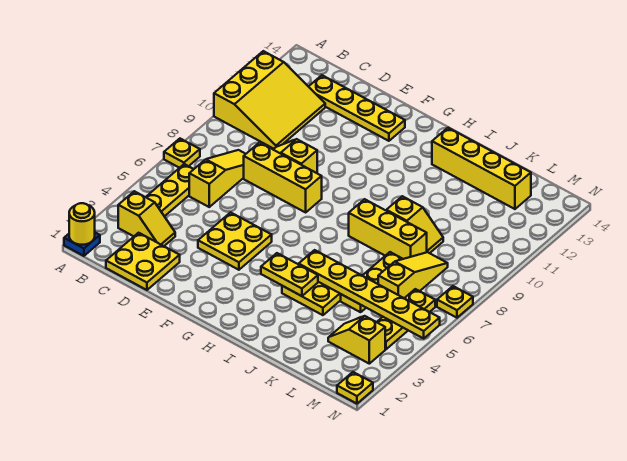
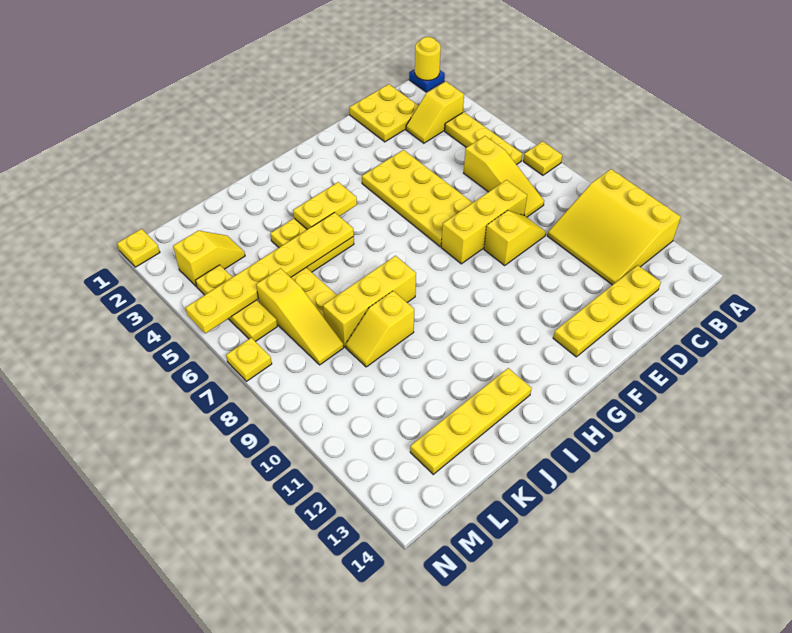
yellow 2x2 plate [198,212,272,270] -> yellow 2x4 plate [362,150,473,247]
yellow 1x4 brick [432,128,531,209] -> yellow 1x4 plate [410,368,532,474]

